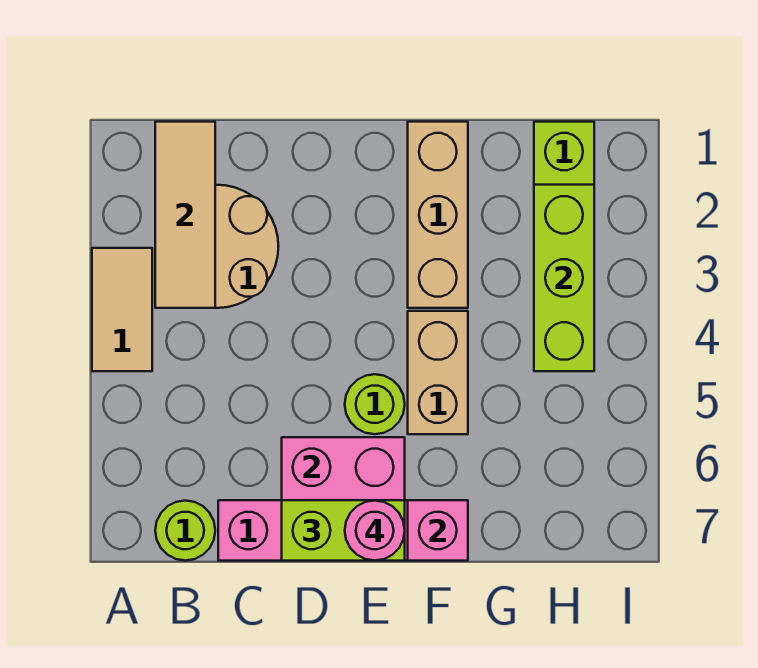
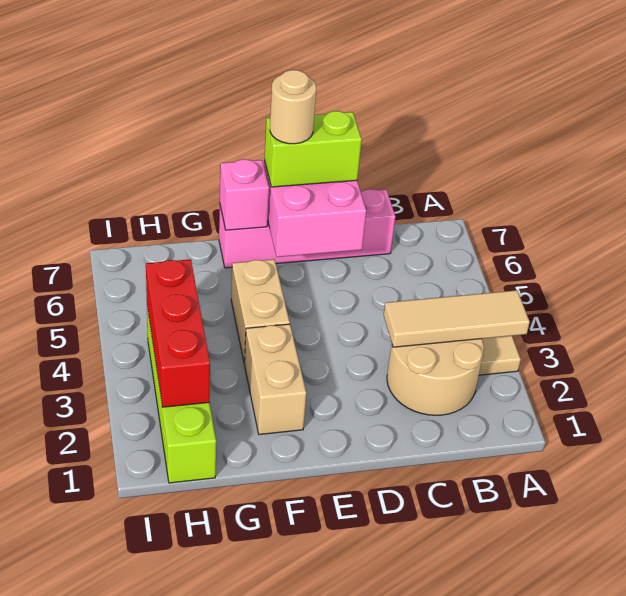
tan 1x3 tile [155,122,215,308] -> tan 1x3 tile turned to [384,290,530,347]
lime 1x1 round brick [155,501,215,561] -> none
lime 1x1 round brick [345,374,405,434] -> none
pink 1x1 round brick [345,501,405,561] -> tan 1x1 round brick [270,70,316,144]
tan 1x3 brick [408,122,468,308] -> tan 1x2 brick [245,324,306,435]
lime 1x3 brick [534,185,594,371] -> red 1x3 brick [146,259,210,407]

